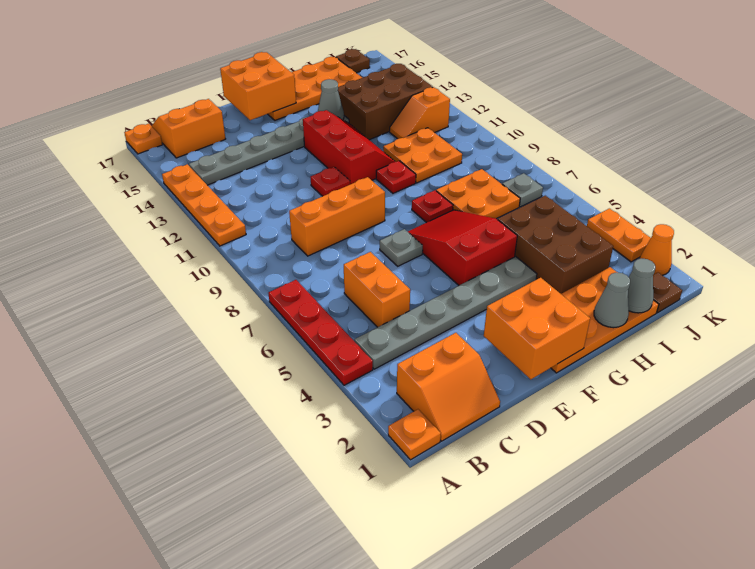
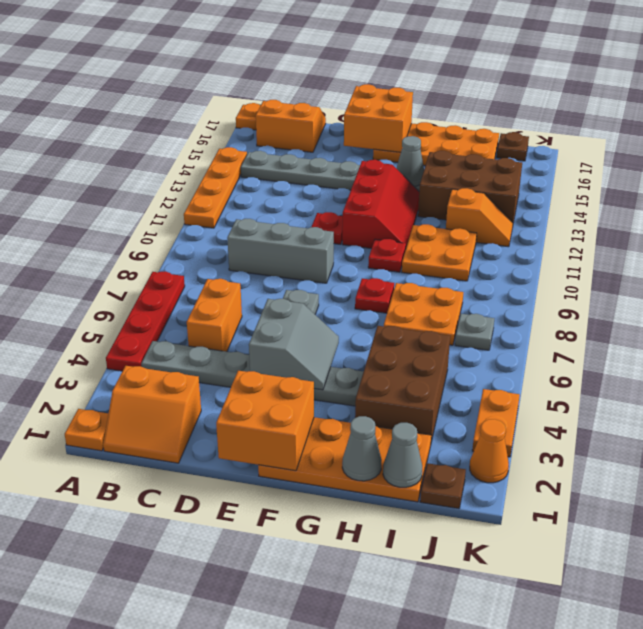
orange 1x3 brick [289,177,385,256] -> grey 1x3 brick [227,219,334,283]
none -> grey 2x2 slope [249,299,339,390]
red 2x3 slope [408,210,517,285] -> none
orange 1x2 slope [390,87,450,139] -> orange 1x2 slope turned to [446,188,513,247]

